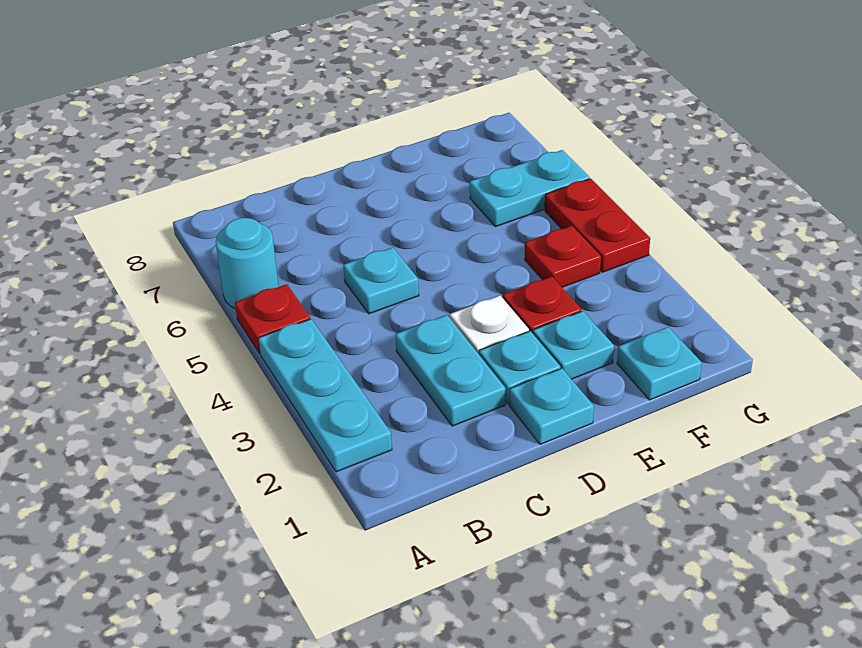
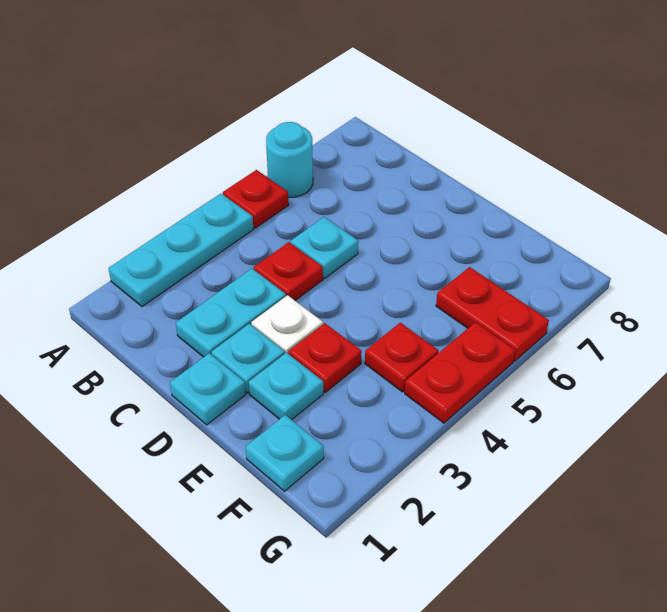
none -> red 1x1 plate [254,242,323,300]
cyan 1x2 plate [470,150,589,227] -> red 1x2 plate [436,267,549,361]

